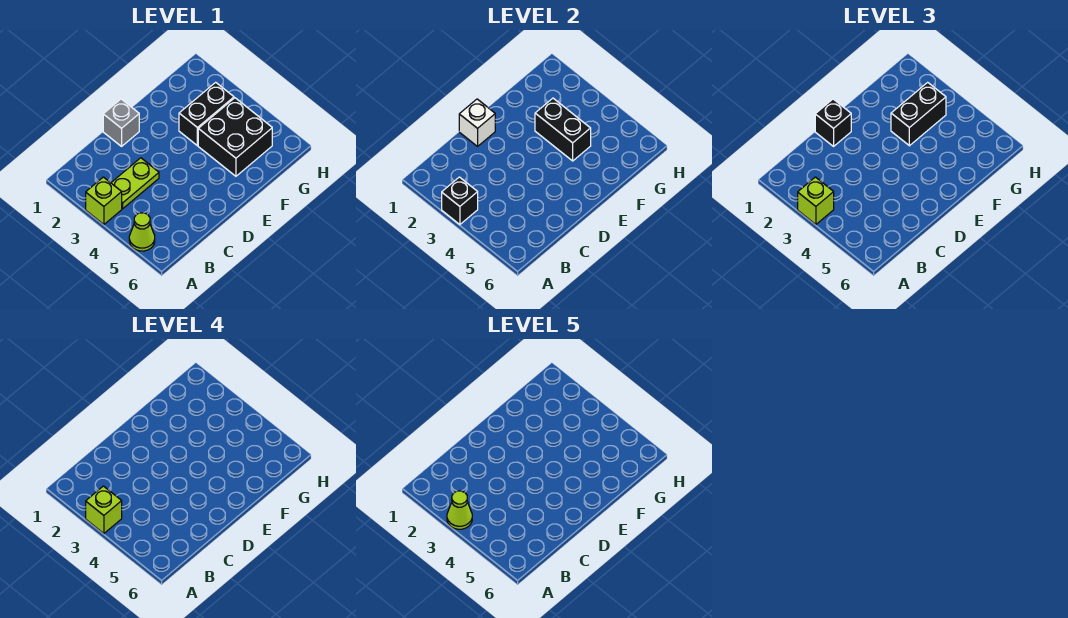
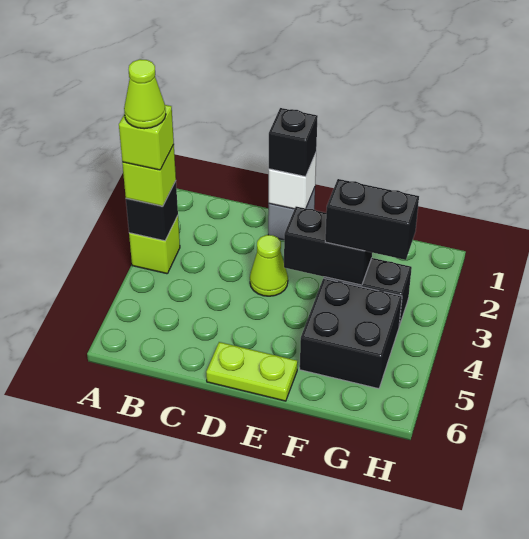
lime 1x1 cone [129,213,155,251] -> lime 1x1 cone moved to [250,235,288,296]
lime 1x2 plate [111,158,159,209] -> lime 1x2 plate moved to [206,342,297,401]
black 1x2 brick [535,98,591,161] -> black 1x2 brick turned to [284,206,372,285]

